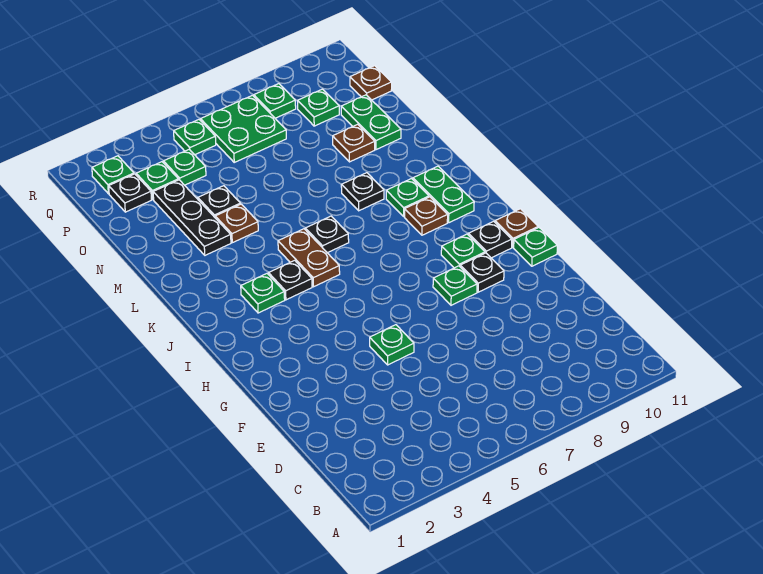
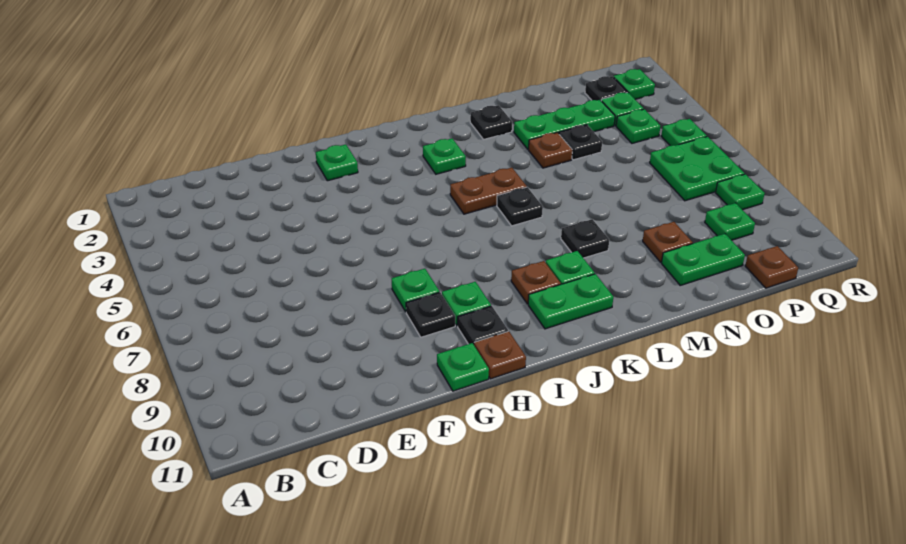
green 1x1 plate [370,325,414,365] -> green 1x1 plate moved to [316,144,358,181]
black 1x1 plate [268,260,312,300] -> black 1x1 plate moved to [470,105,512,139]
black 1x3 plate [153,180,231,255] -> green 1x3 plate [514,100,615,149]

